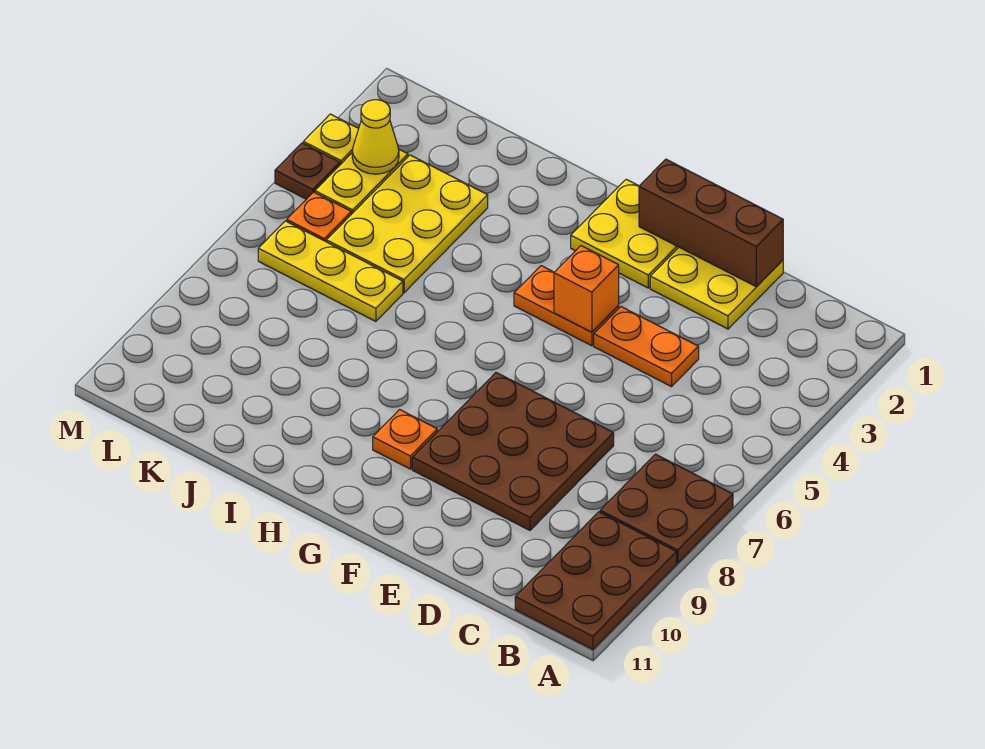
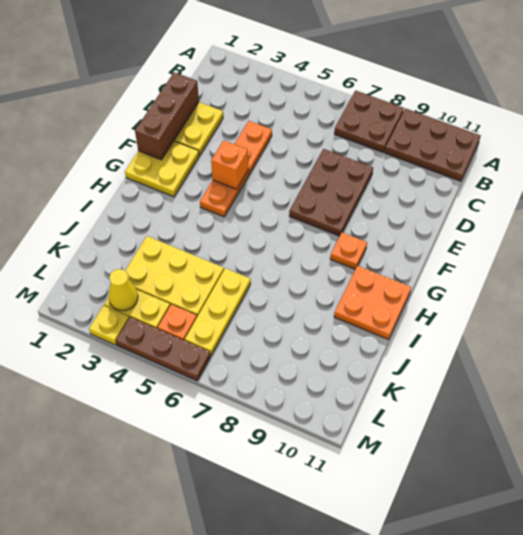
brown 3x3 plate [412,373,614,530] -> brown 2x3 plate [289,149,373,236]
none -> orange 2x2 plate [334,266,411,339]
brown 1x1 plate [275,143,340,199] -> brown 1x3 plate [116,317,211,381]

